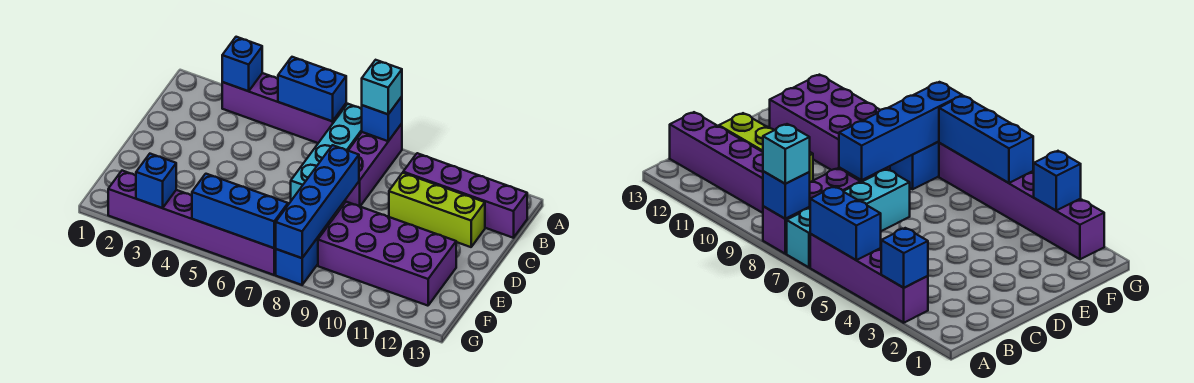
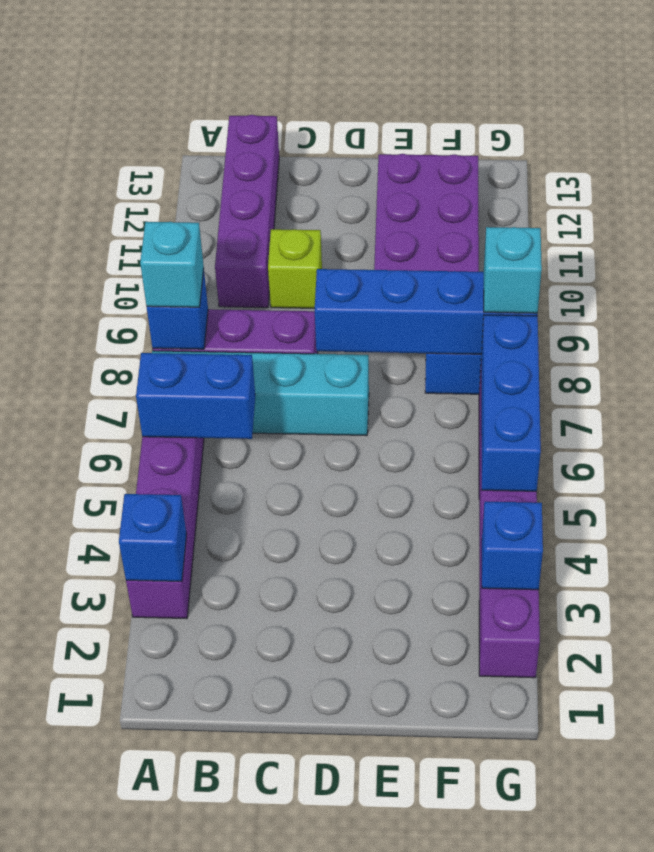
blue 1x2 brick [278,57,346,121] -> blue 1x2 brick turned to [136,353,255,439]
lime 1x3 brick [389,173,485,247] -> lime 1x1 brick [268,229,322,308]
none -> cyan 1x1 brick [484,227,542,313]

